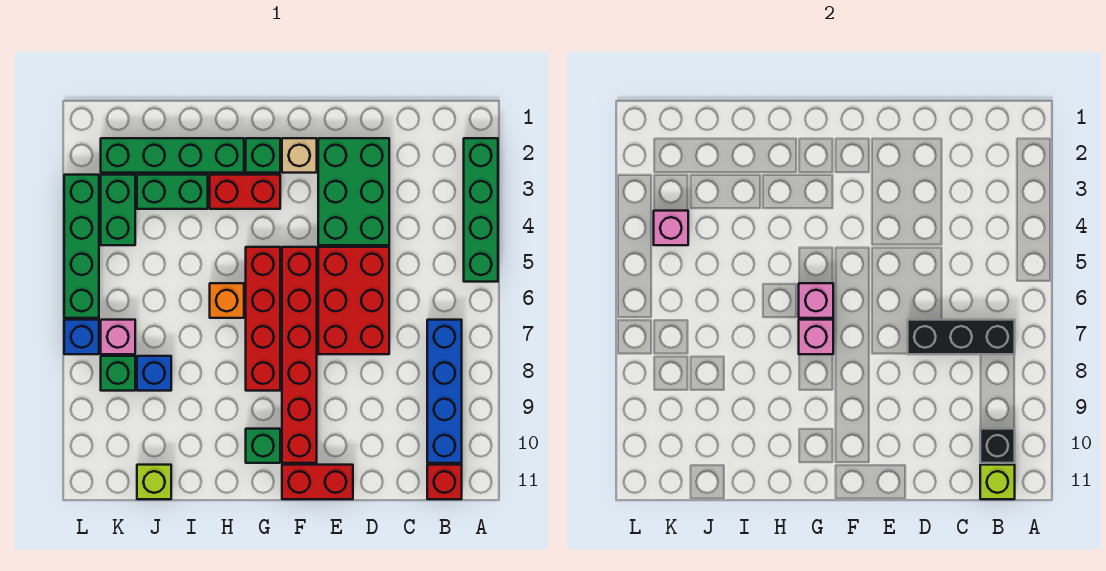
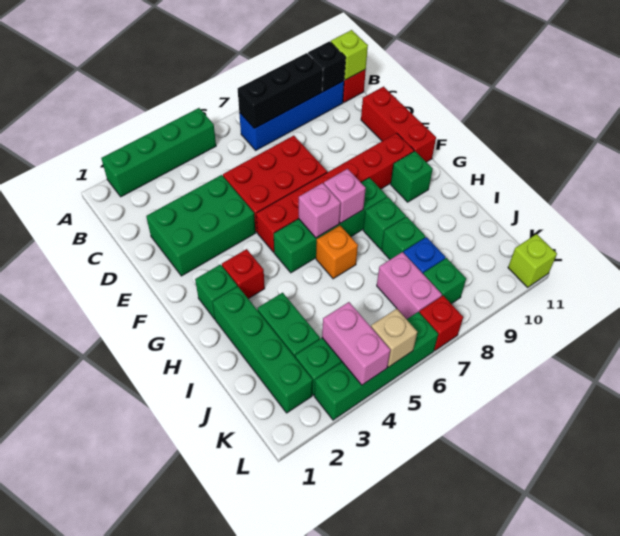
black 1x3 brick [908,320,1015,354] -> black 1x3 brick turned to [238,53,323,128]
red 1x2 brick [282,465,353,499] -> red 1x3 brick [361,87,436,162]
tan 1x1 brick [282,138,317,173] -> tan 1x1 brick moved to [371,309,417,367]
red 1x2 brick [210,175,280,209] -> red 1x1 brick [222,249,265,299]
red 1x4 brick [246,247,280,391] -> green 1x4 brick [274,178,387,273]
none -> green 1x1 brick [363,197,406,249]
none -> green 1x1 brick [381,217,425,259]
lime 1x1 brick [137,465,171,499] -> lime 1x1 brick moved to [508,234,557,288]
pink 1x1 brick [654,211,688,245] -> pink 1x2 brick [322,302,390,385]
pink 1x1 brick [101,320,135,354] -> pink 1x2 brick [377,252,442,319]
blue 1x1 brick [64,320,99,354] -> red 1x1 brick [419,296,463,351]

